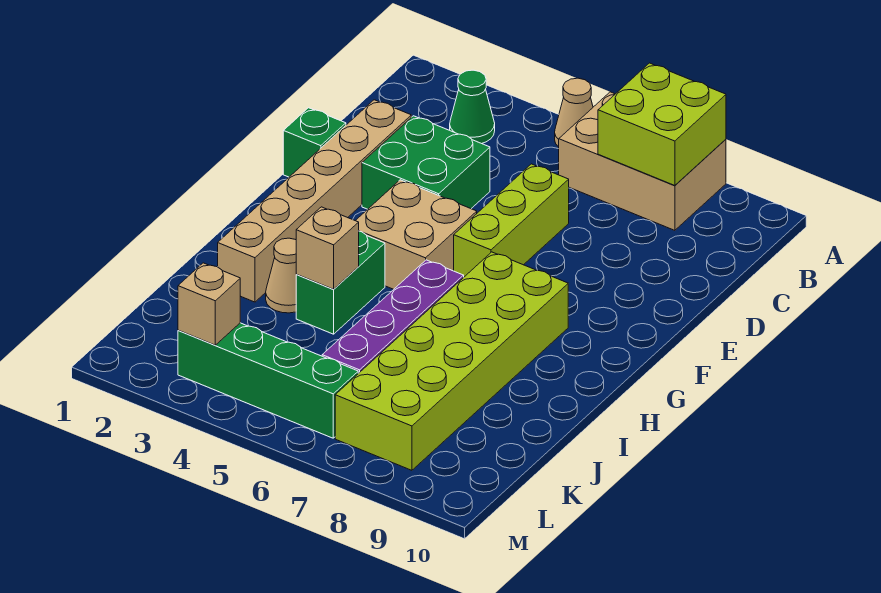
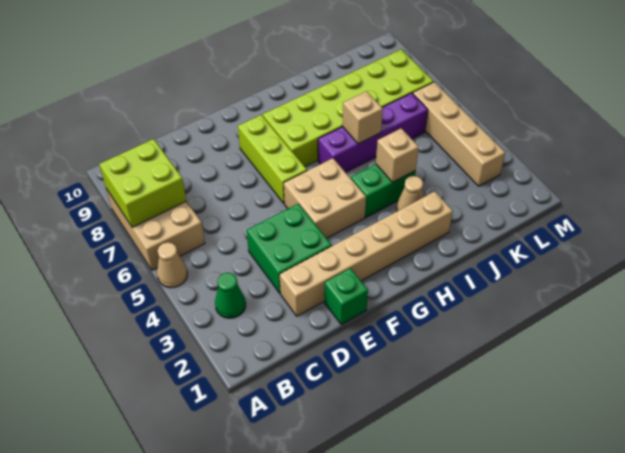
lime 1x3 brick [454,164,569,277] -> lime 1x3 brick turned to [238,115,307,203]
green 1x4 brick [178,323,358,438] -> tan 1x4 brick [413,82,505,186]
tan 1x1 brick [178,263,240,345] -> tan 1x1 brick moved to [342,91,383,144]

